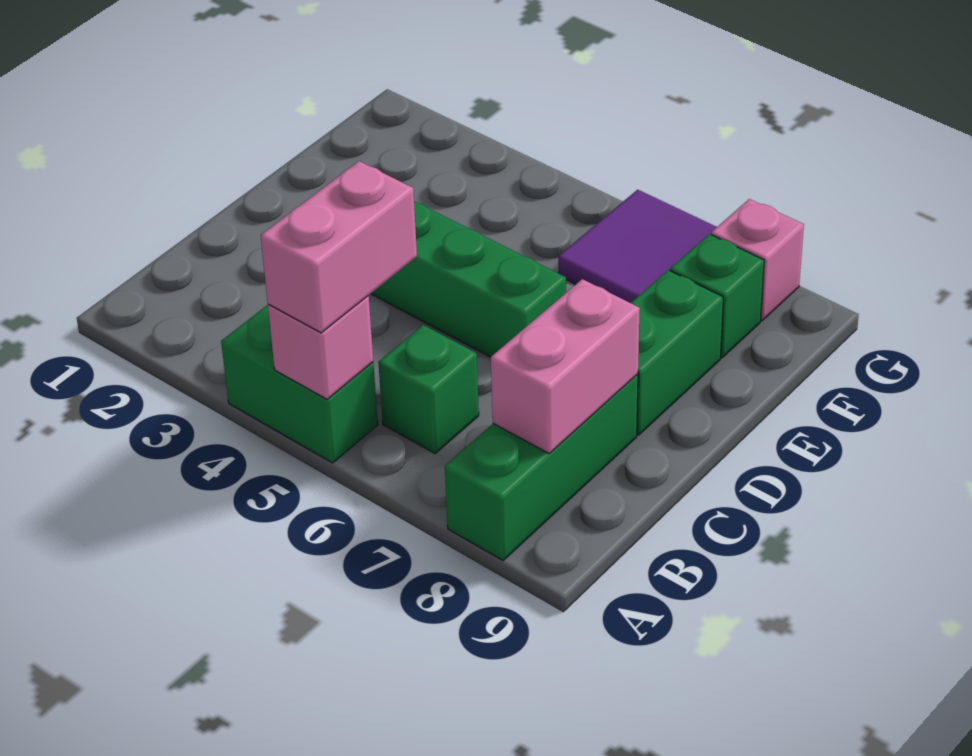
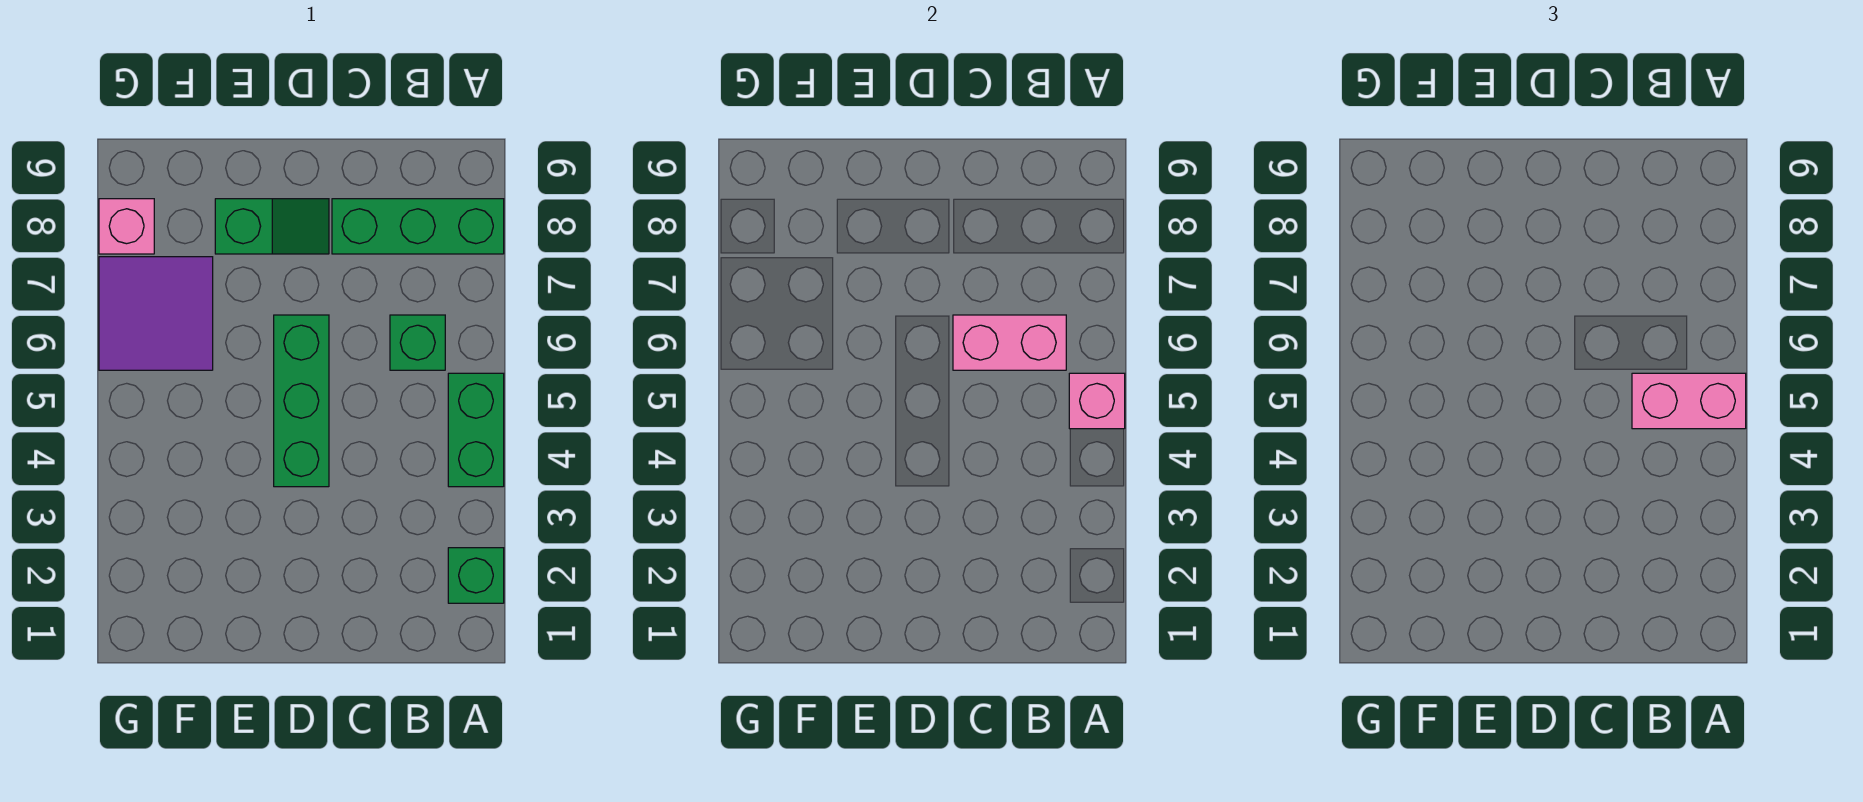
pink 1x2 brick [491,279,640,453] -> pink 1x2 brick moved to [953,315,1066,370]
green 1x2 brick [631,270,723,435] -> green 1x2 slope [215,199,329,254]
green 1x1 brick [670,234,764,358] -> green 1x1 brick moved to [448,548,504,603]

